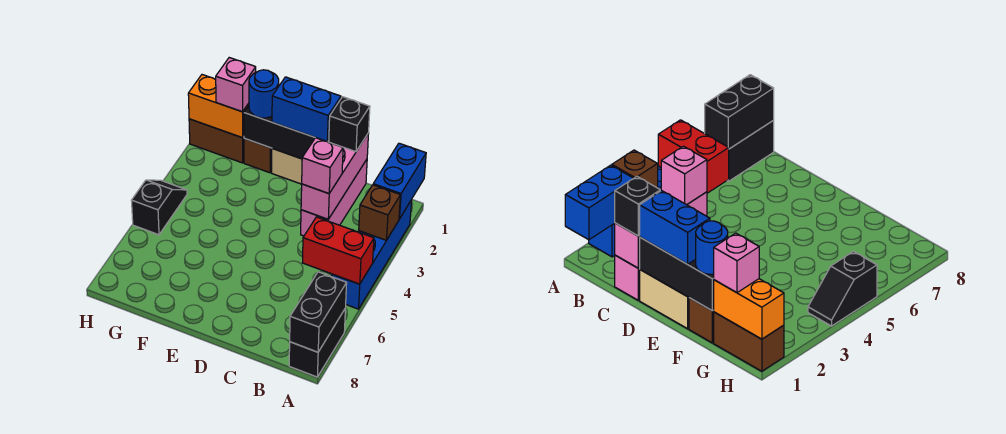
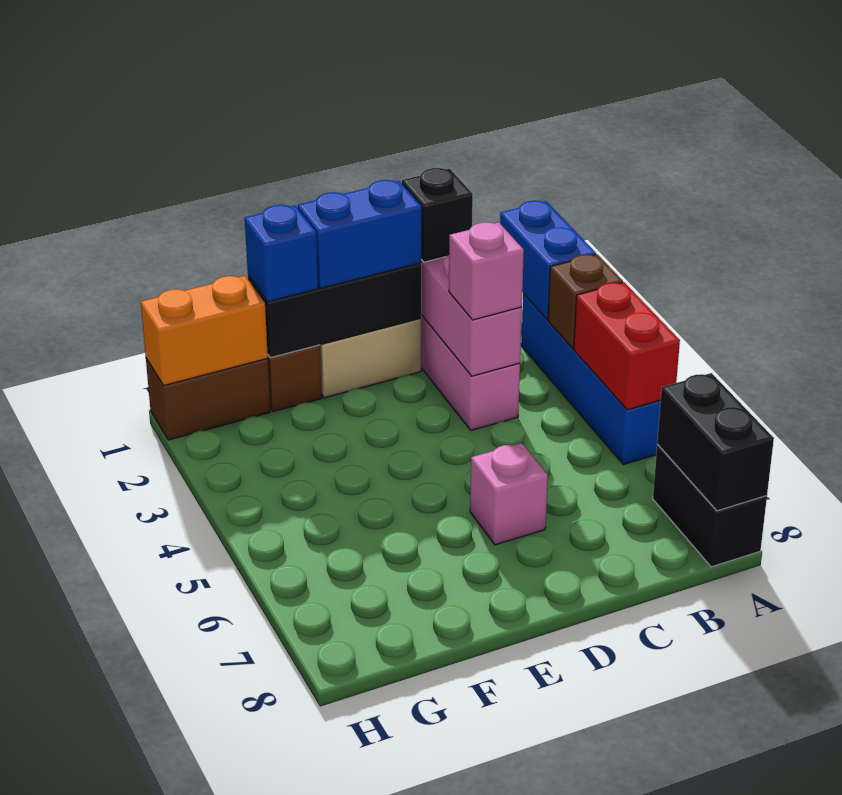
red 1x2 brick [302,217,374,284] -> red 1x2 brick turned to [574,282,680,410]
blue 1x1 round brick [249,70,279,118] -> blue 1x1 brick [245,205,318,302]
pink 1x1 brick [216,58,256,112] -> pink 1x1 brick moved to [470,443,548,545]
black 1x2 slope [131,180,187,235] -> none

